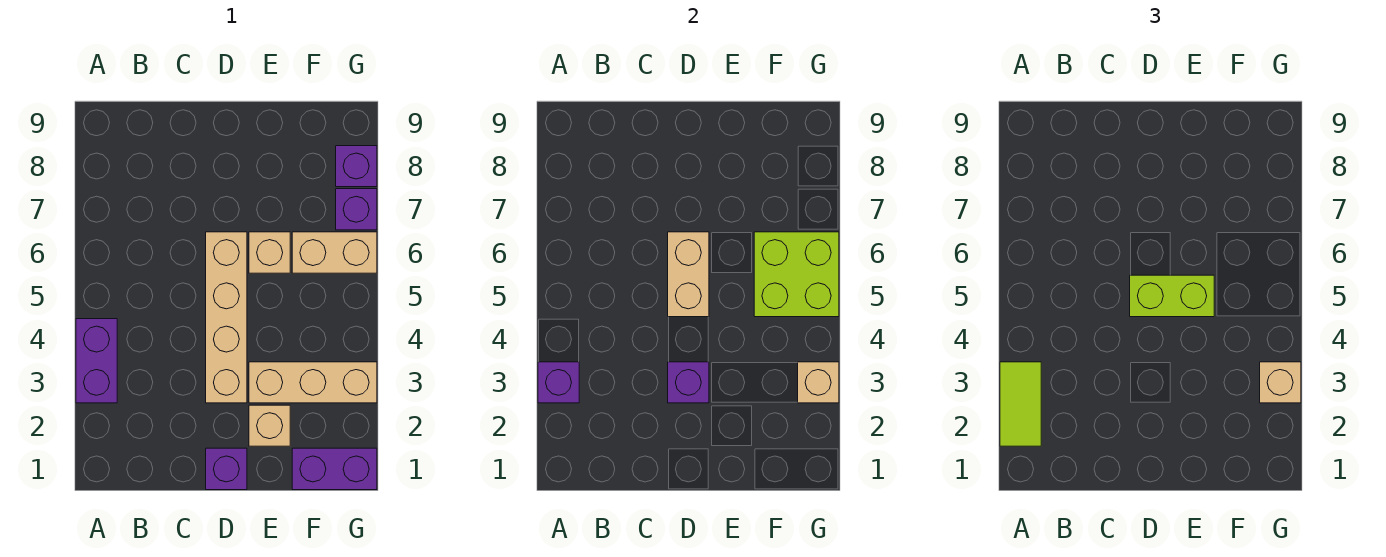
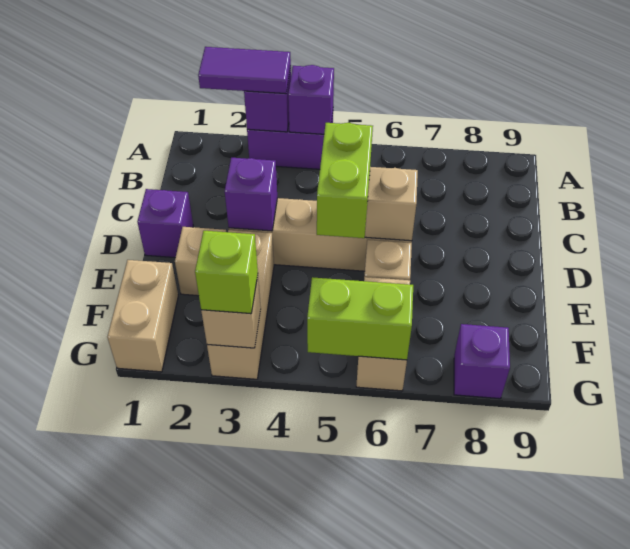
lime 1x2 tile [1000,362,1041,446] -> purple 1x2 tile [198,47,291,94]
purple 1x2 brick [292,448,377,490] -> tan 1x2 brick [107,260,178,372]
lime 2x2 brick [754,232,839,317] -> lime 1x2 brick [307,277,413,360]
tan 1x1 brick [1260,362,1301,403] -> lime 1x1 brick [195,231,258,314]
purple 1x1 brick [336,189,377,230] -> purple 1x1 brick moved to [288,65,334,134]

